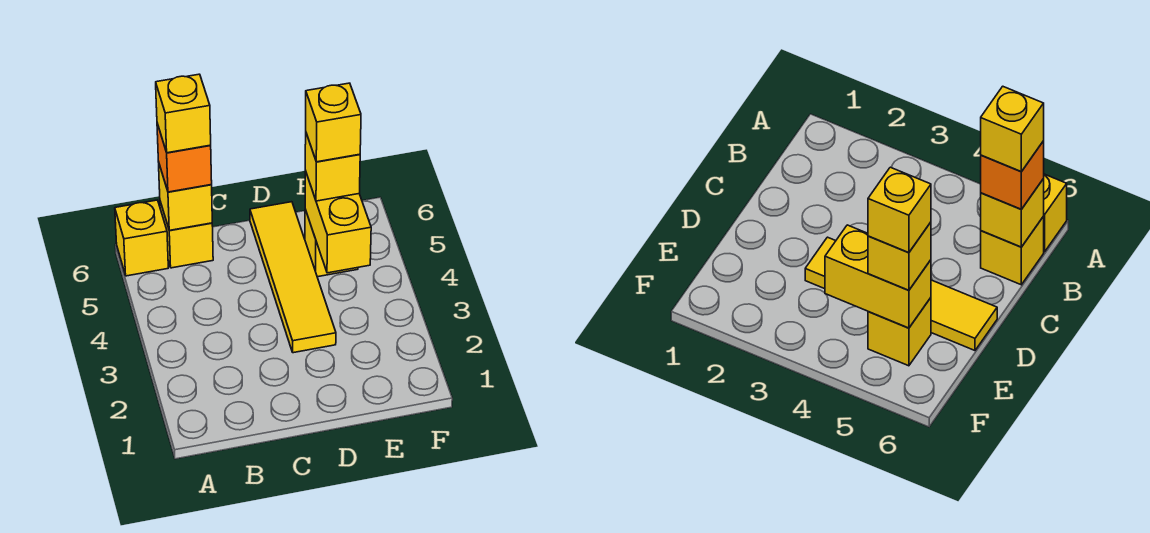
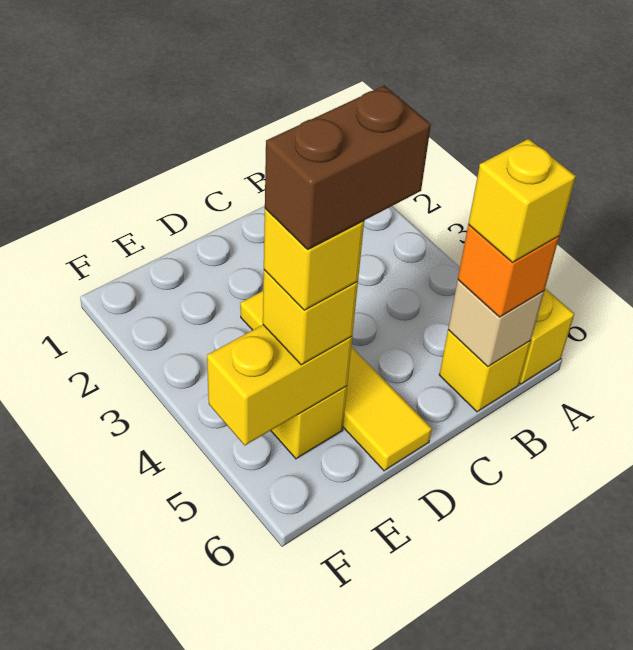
yellow 1x1 brick [159,165,212,230] -> tan 1x1 brick [448,280,544,367]
none -> brown 1x2 brick [265,86,431,249]
yellow 1x2 brick [305,171,371,273] -> yellow 1x2 brick turned to [207,325,352,445]

